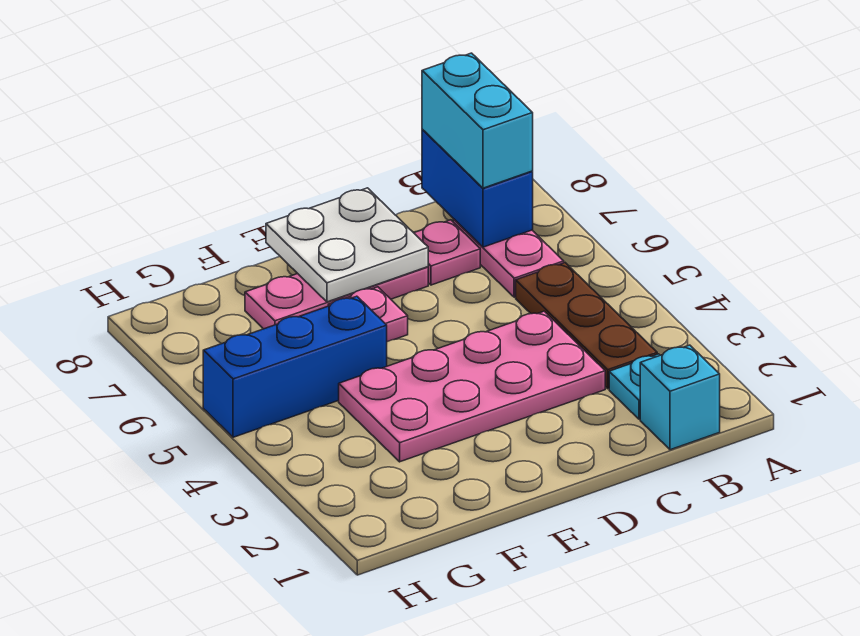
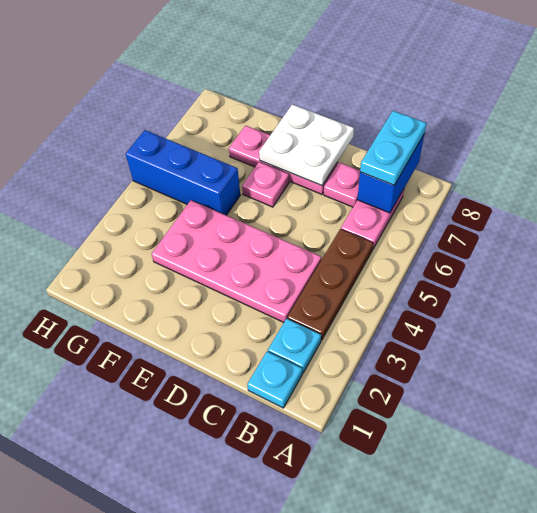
cyan 1x1 brick [640,345,720,450] -> cyan 1x1 plate [247,352,302,408]
cyan 1x2 brick [422,53,533,188] -> cyan 1x2 plate [360,111,426,185]

